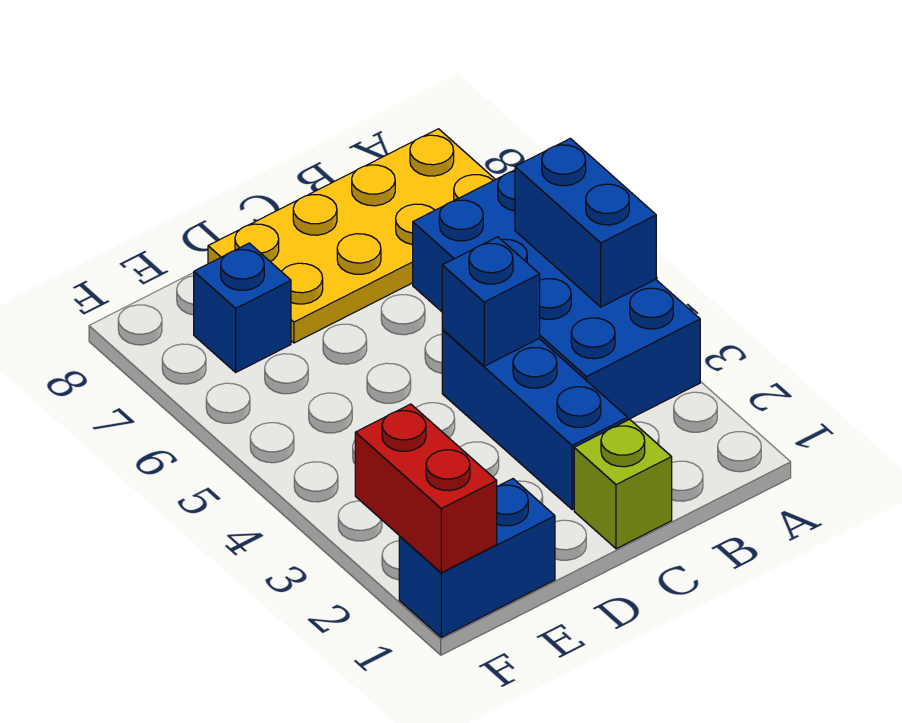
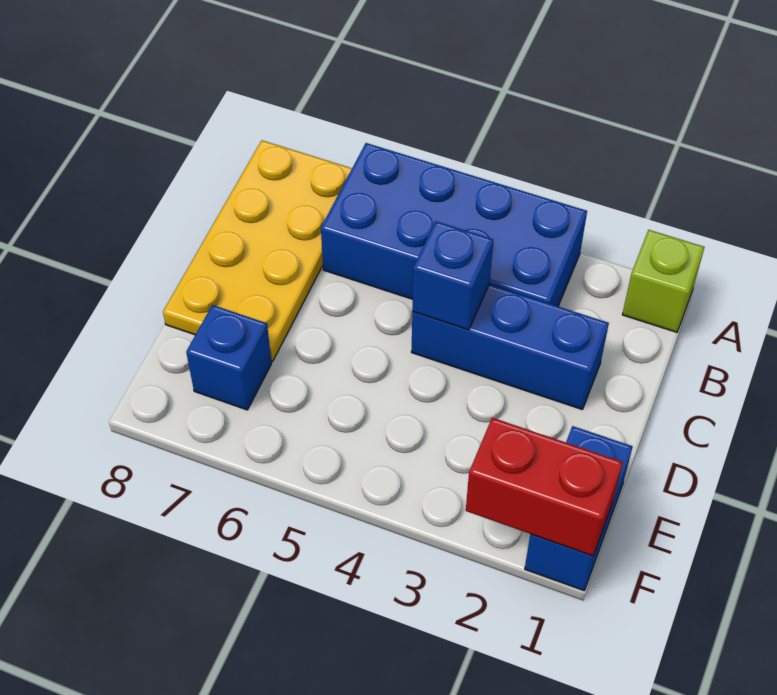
blue 1x2 brick [515,138,656,307] -> none
lime 1x1 brick [574,419,672,549] -> lime 1x1 brick moved to [622,230,704,332]

